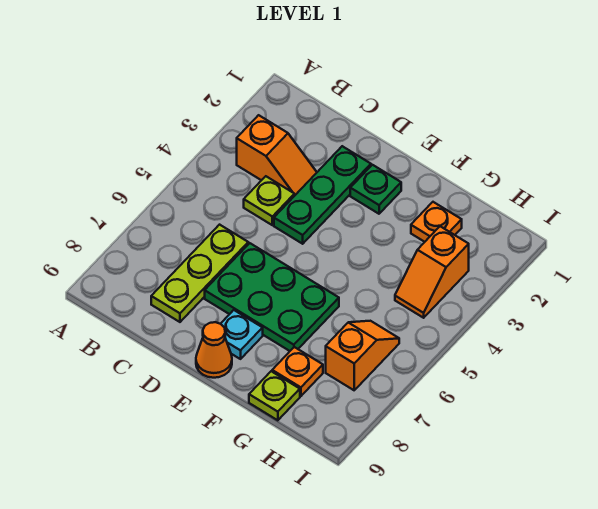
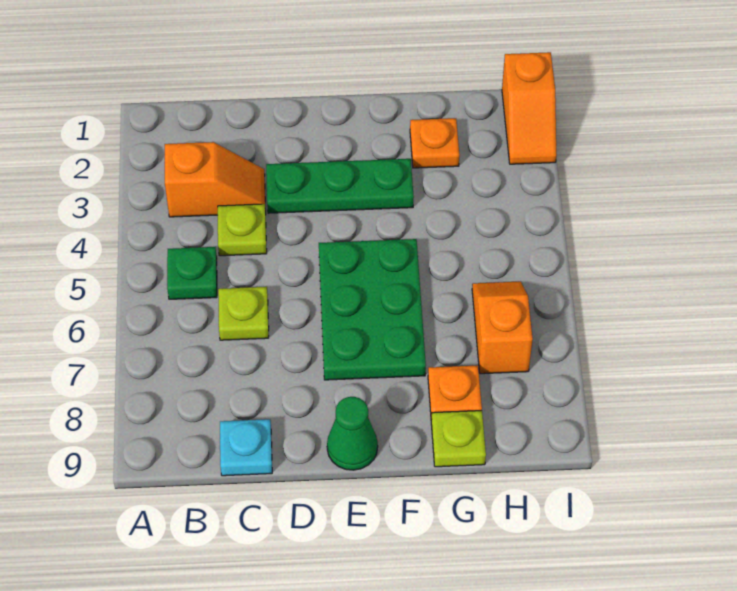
lime 1x3 plate [151,225,248,322] -> lime 1x1 plate [218,287,269,340]
green 1x3 plate [274,146,371,244] -> green 1x3 plate turned to [266,159,414,213]
green 2x3 plate [205,243,339,351] -> green 2x3 plate turned to [319,239,426,380]
green 1x1 plate [350,165,401,214] -> green 1x1 plate moved to [167,247,217,299]
cyan 1x1 plate [221,310,263,359] -> cyan 1x1 plate moved to [220,419,272,476]
orange 1x1 cone [196,322,232,378] -> green 1x1 cone [327,397,378,470]
orange 1x2 slope [395,226,469,318] -> orange 1x2 slope moved to [502,52,556,164]

